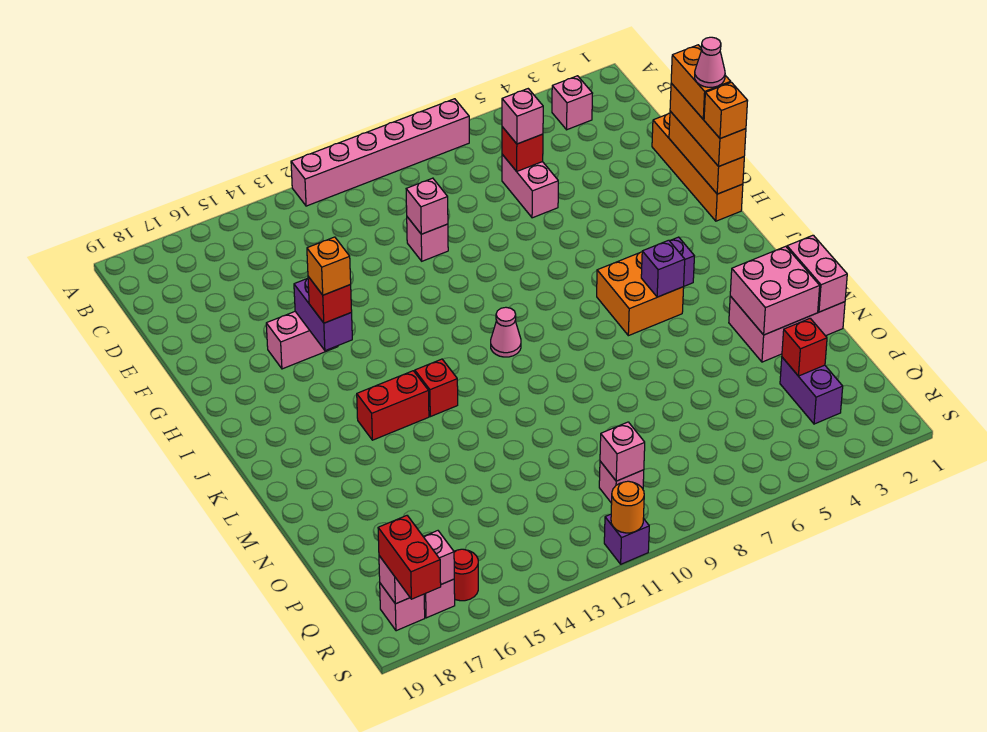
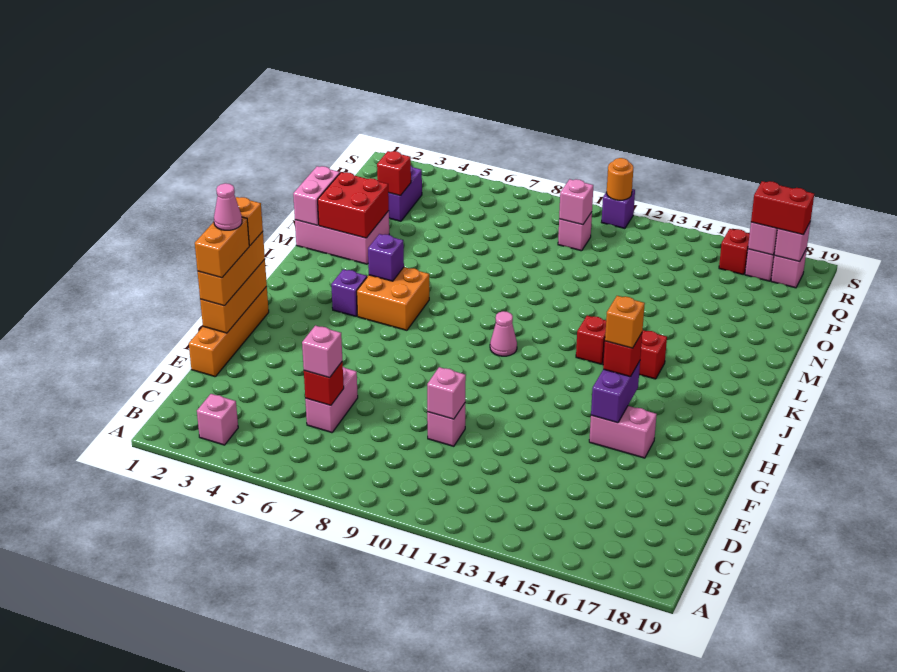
pink 1x6 brick [291,99,469,206] -> none
pink 2x2 brick [730,246,820,335] -> red 2x2 brick [318,172,389,238]
red 1x1 round brick [454,549,478,601] -> red 1x1 brick [719,229,750,275]
red 1x2 brick [378,516,441,599] -> red 1x2 brick turned to [751,181,814,235]

